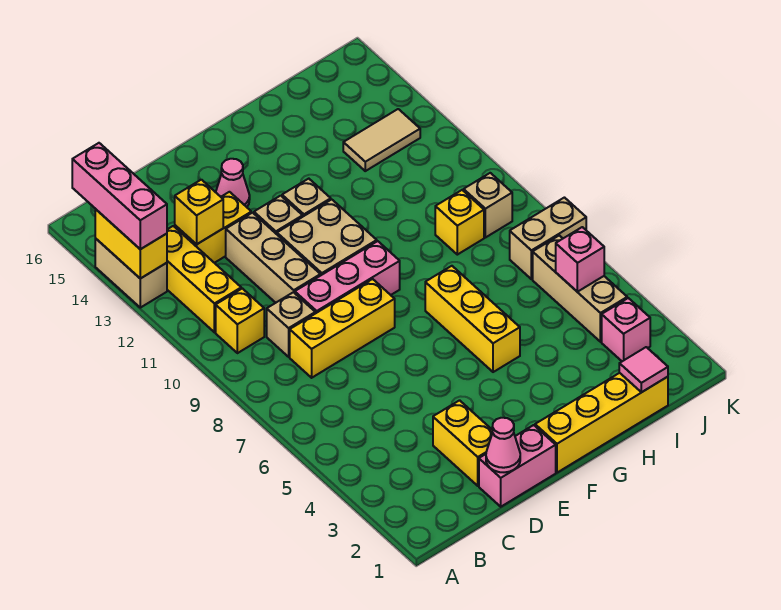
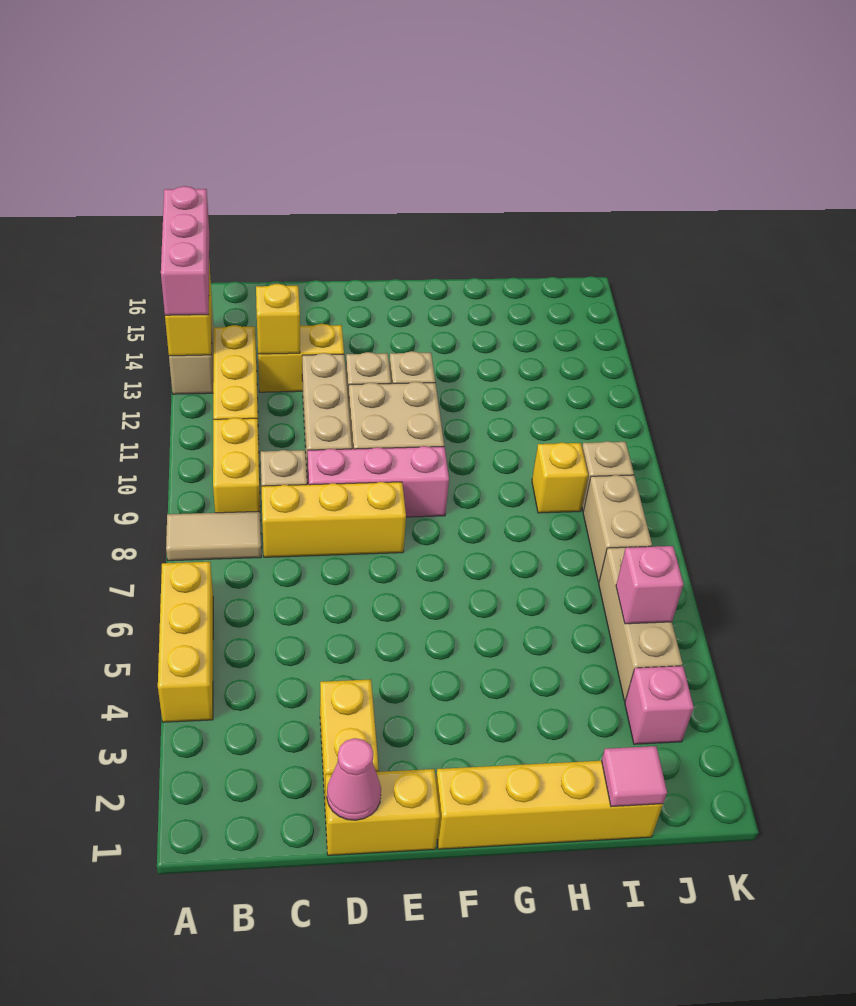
yellow 1x1 brick [216,288,264,353] -> yellow 1x2 brick [213,418,260,513]
pink 1x2 brick [479,425,556,507] -> yellow 1x2 brick [325,769,440,855]
pink 1x1 cone [216,159,250,207] -> none
yellow 1x3 brick [425,266,520,372] -> yellow 1x3 brick moved to [158,562,213,722]
tan 1x2 tile [343,109,420,171] -> tan 1x2 tile moved to [166,511,261,561]
tan 1x2 brick [510,198,586,279] -> tan 1x2 brick turned to [583,475,652,582]

